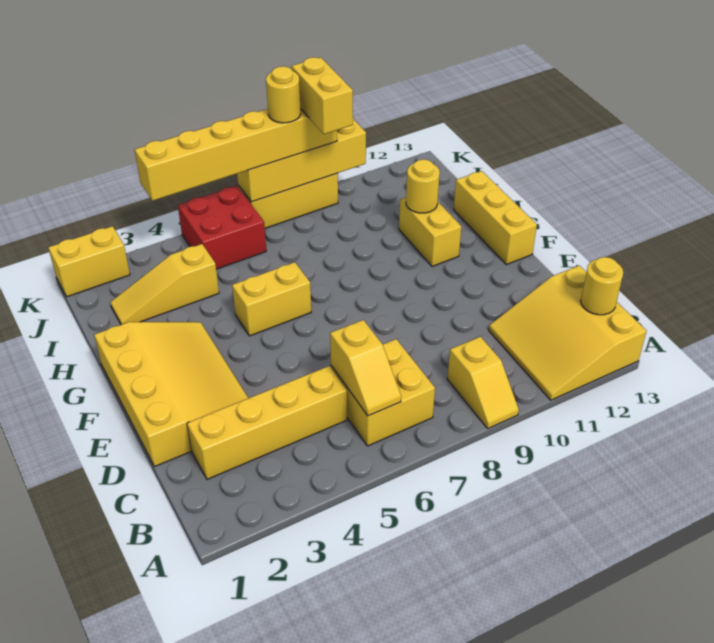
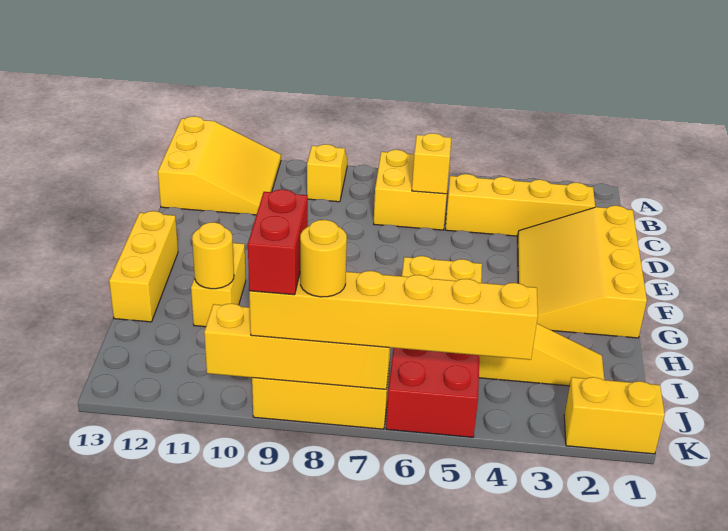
yellow 1x1 round brick [581,257,623,315] -> none
yellow 1x2 brick [292,57,353,134] -> red 1x2 brick [248,190,308,295]

